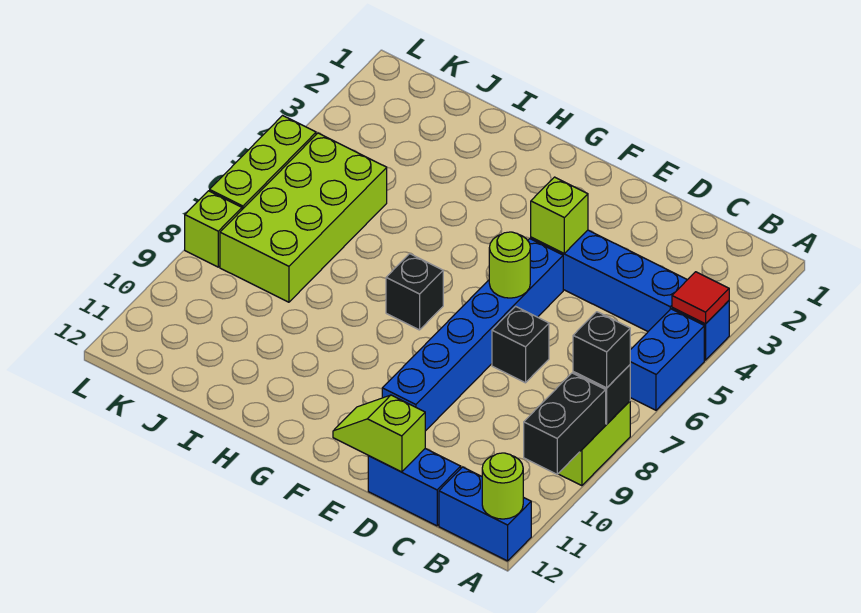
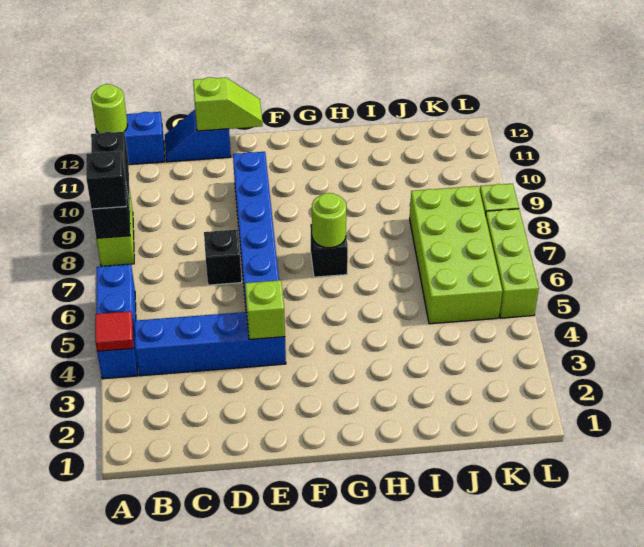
blue 1x2 brick [368,448,461,526] -> blue 1x2 slope [165,110,231,162]
lime 1x1 round brick [489,232,530,298] -> lime 1x1 round brick moved to [312,193,346,248]

